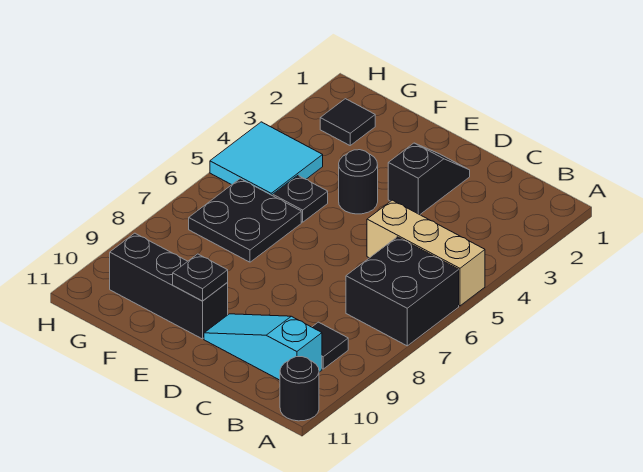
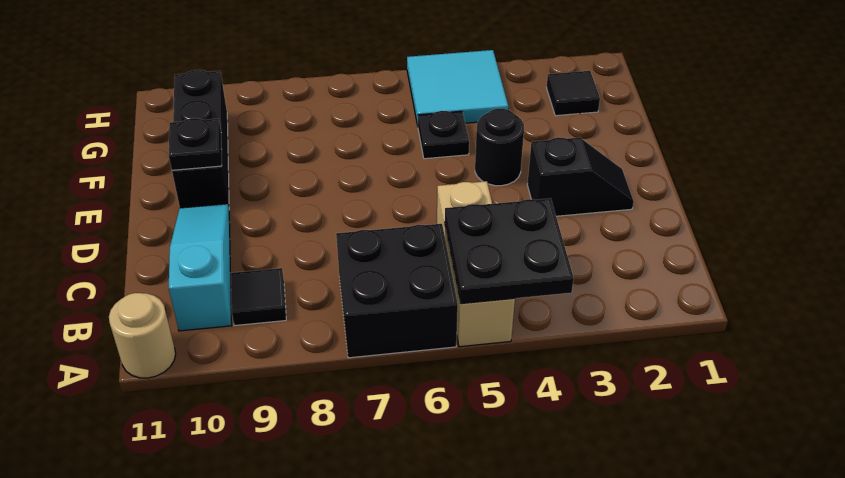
black 1x1 round brick [280,357,319,421] -> tan 1x1 round brick [109,293,176,378]
black 2x2 plate [189,179,301,262] -> black 2x2 plate moved to [445,198,574,304]

